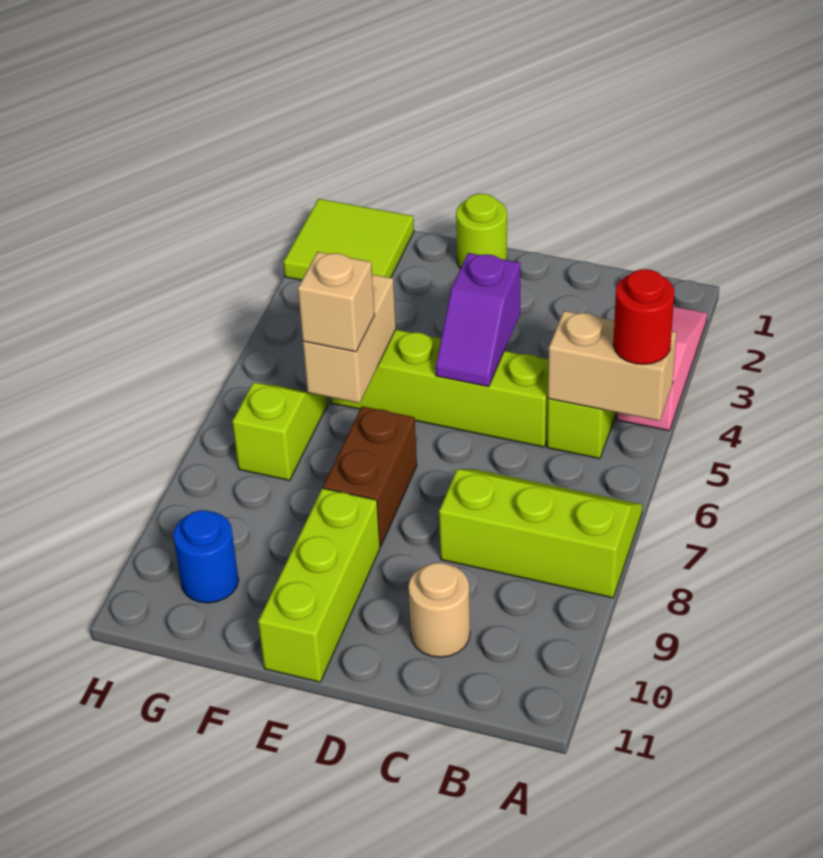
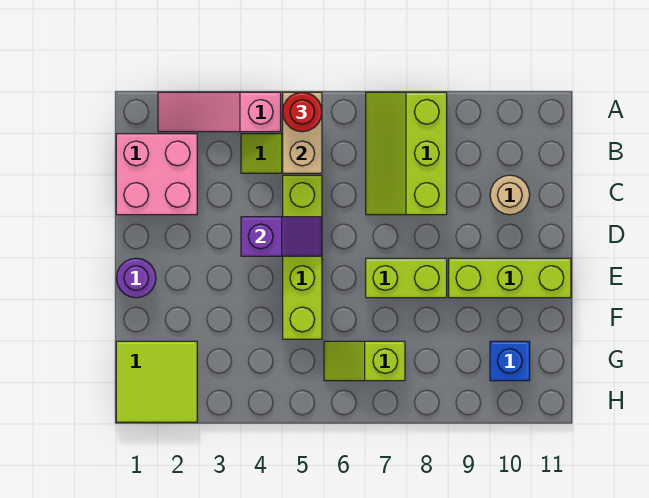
none -> pink 2x2 brick [116,134,197,215]
lime 1x1 round brick [456,194,507,269] -> purple 1x1 round brick [117,258,156,298]
brown 1x2 brick [323,406,417,546] -> lime 1x2 brick [366,258,447,298]
tan 1x2 brick [303,274,396,403] -> none
tan 1x1 brick [298,252,375,352] -> none
blue 1x1 round brick [173,510,239,603] -> blue 1x1 brick [490,341,530,381]

